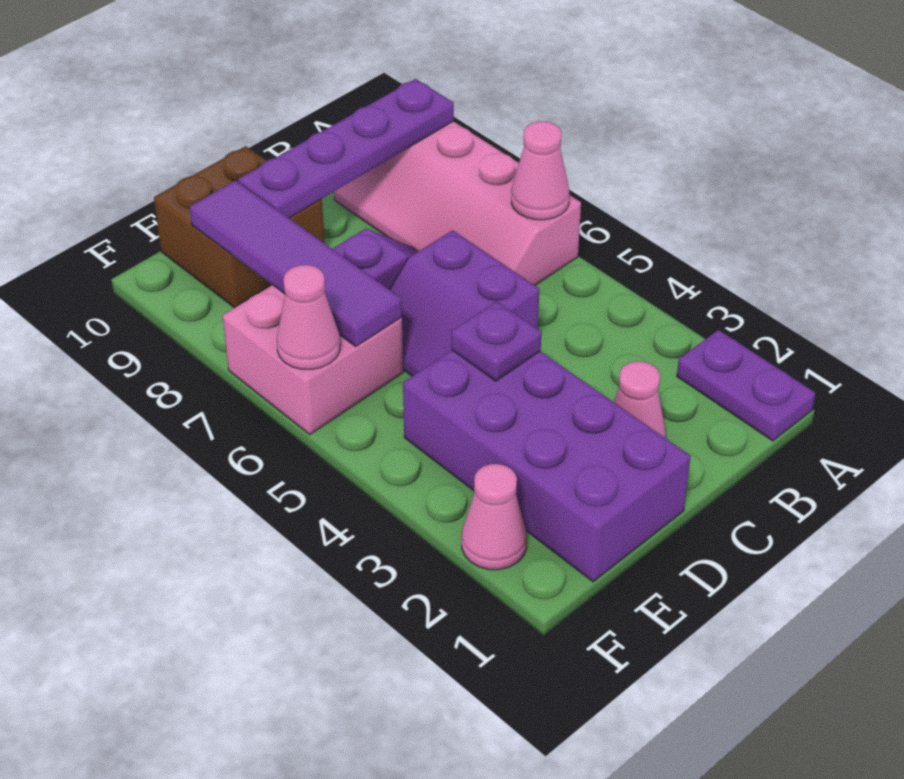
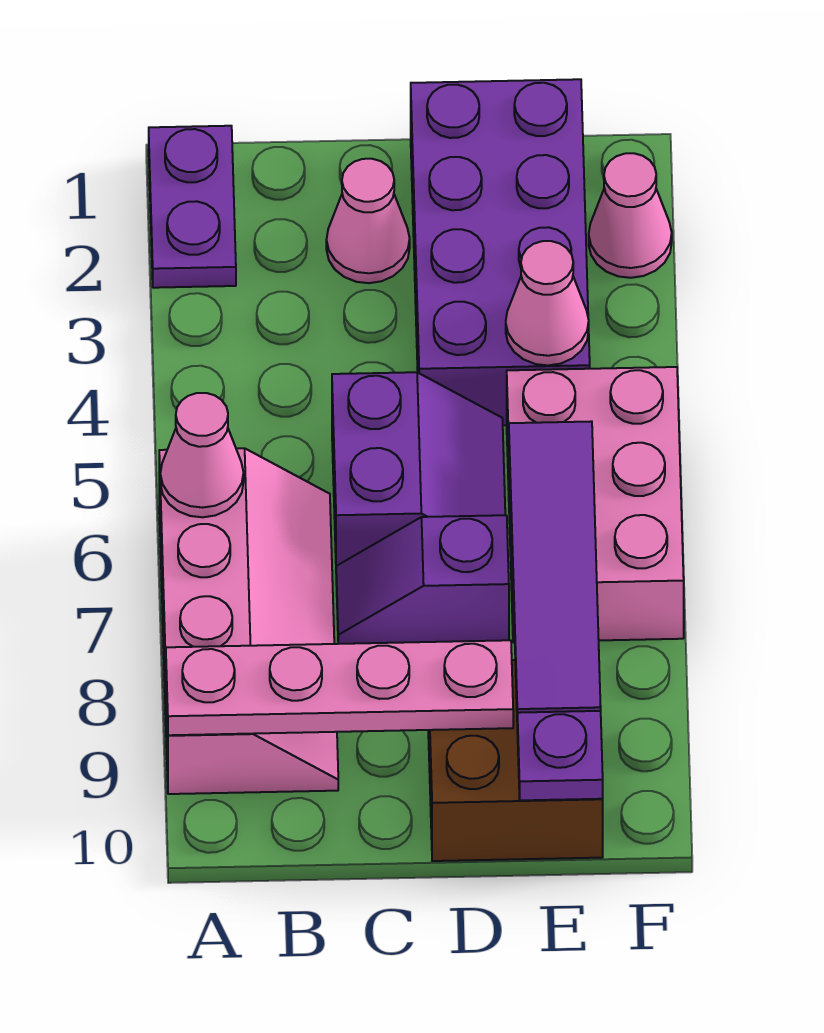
purple 1x4 plate [238,79,454,218] -> pink 1x4 plate [166,640,513,735]
purple 1x1 plate [451,301,541,381] -> purple 1x1 plate moved to [517,711,603,800]
pink 2x2 brick [223,285,403,434] -> pink 2x3 brick [507,367,684,642]
pink 1x1 cone [277,265,340,369] -> pink 1x1 cone moved to [506,241,589,365]

